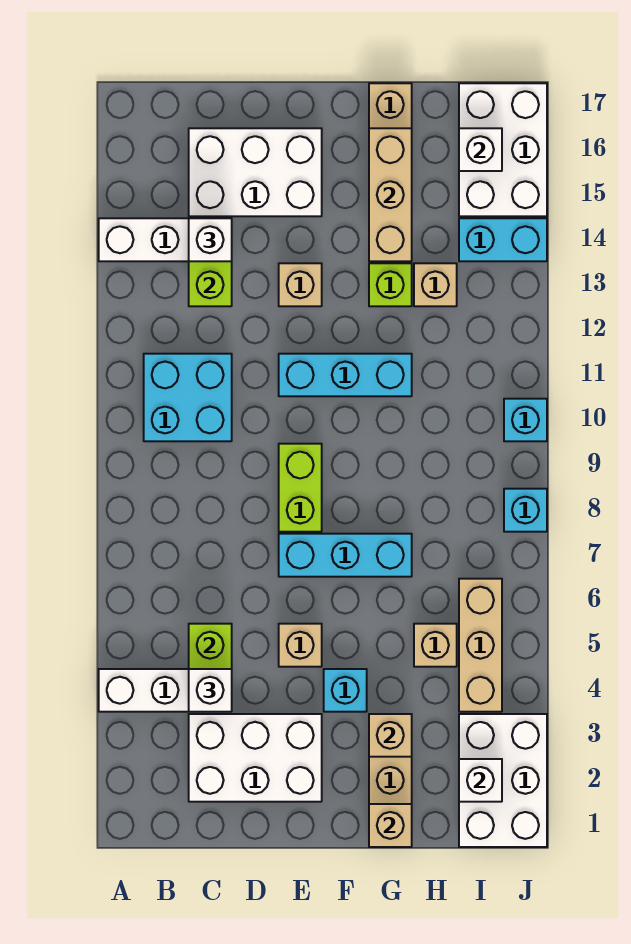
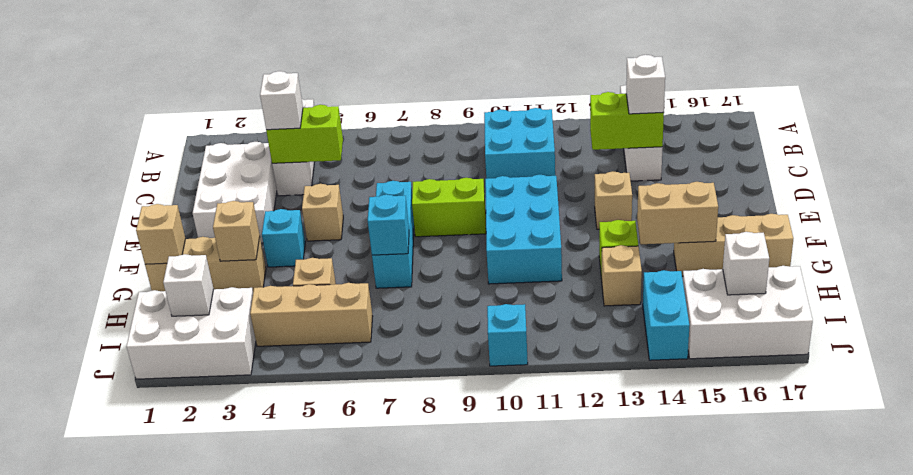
white 2x3 brick [189,128,322,216] -> none
cyan 1x3 brick [279,354,412,396] -> cyan 2x3 brick [485,175,562,284]
tan 1x3 brick [369,128,412,261] -> tan 1x2 brick [637,182,718,244]
cyan 1x1 brick [504,489,547,532] -> cyan 1x1 brick moved to [368,194,409,255]

